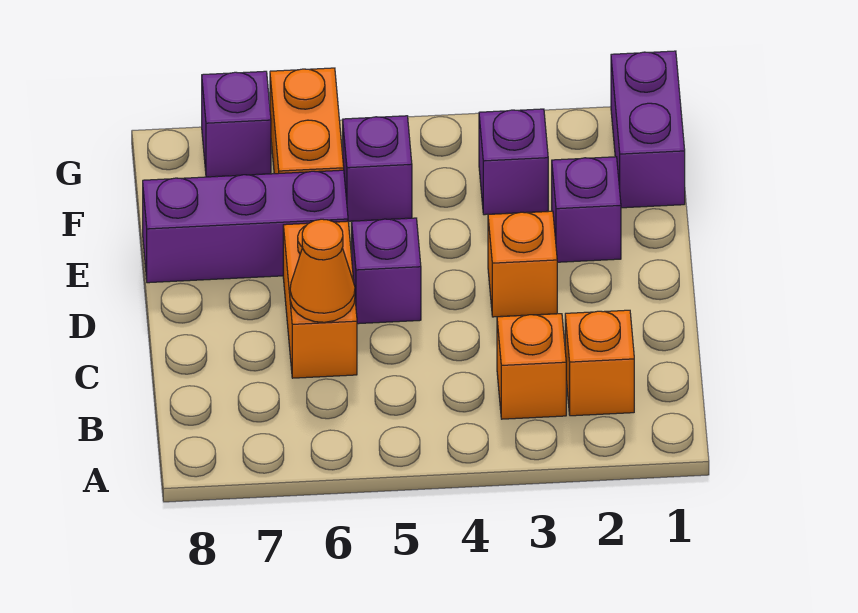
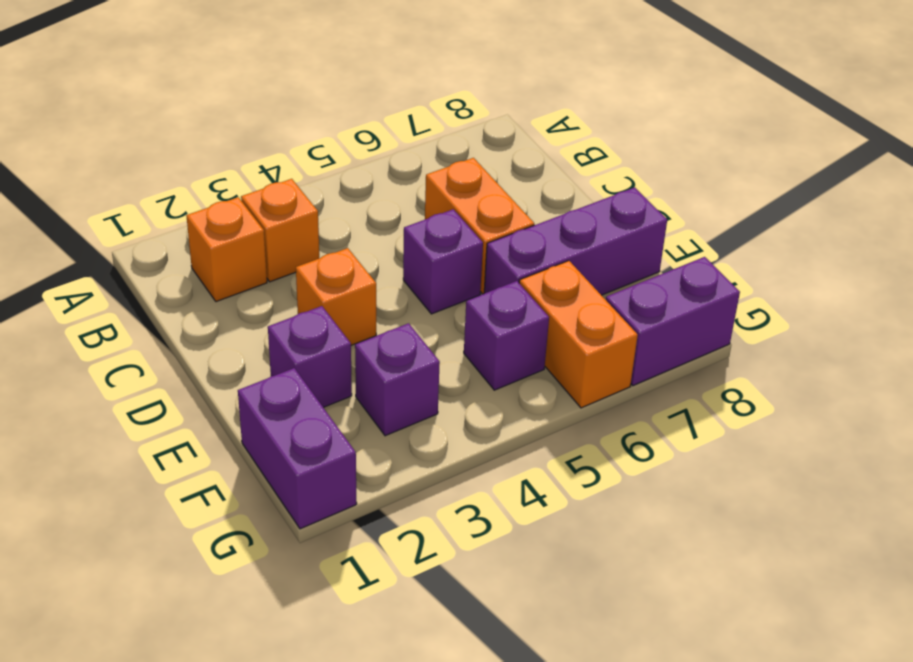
orange 1x1 cone [290,219,355,322] -> none
purple 1x1 brick [202,71,271,177] -> purple 1x2 brick [606,257,740,385]

